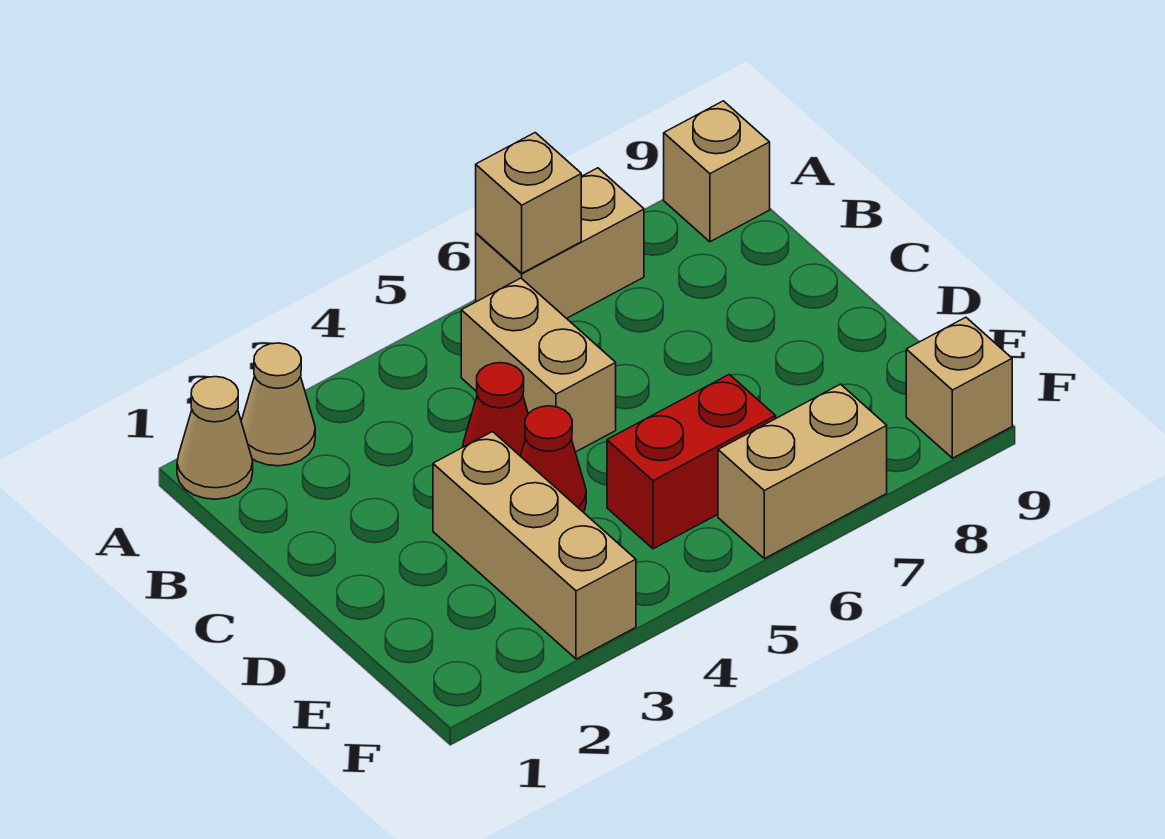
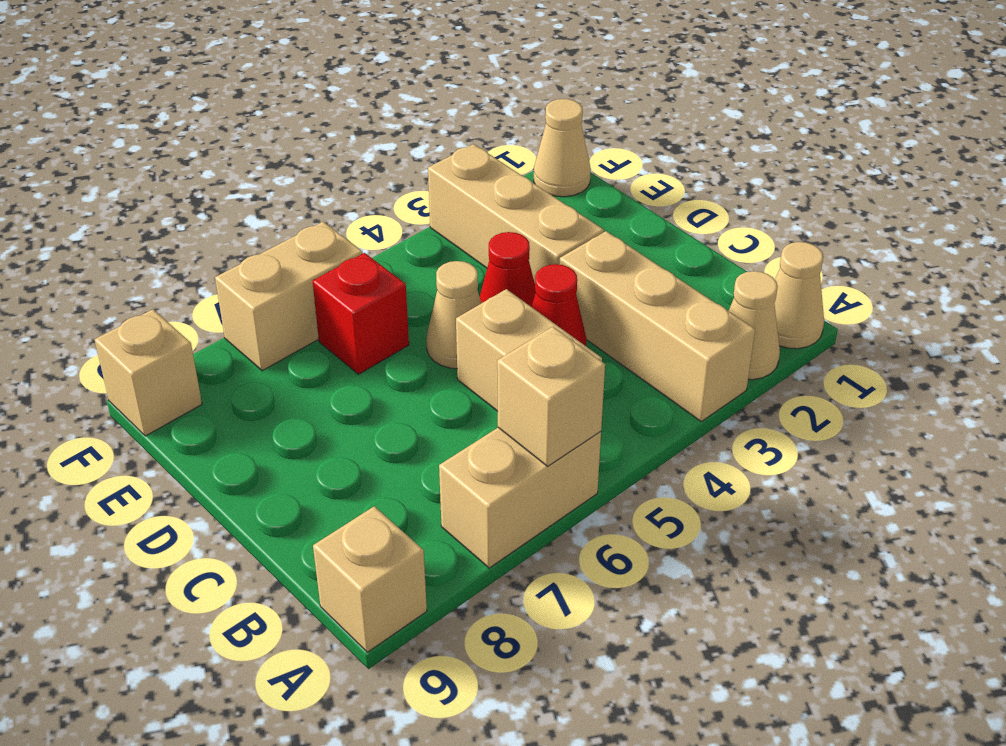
none -> tan 1x3 brick [559,231,755,421]
none -> tan 1x1 cone [426,261,481,369]
red 1x2 brick [607,374,776,549] -> red 1x1 brick [313,253,409,374]
none -> tan 1x1 cone [534,99,591,197]

